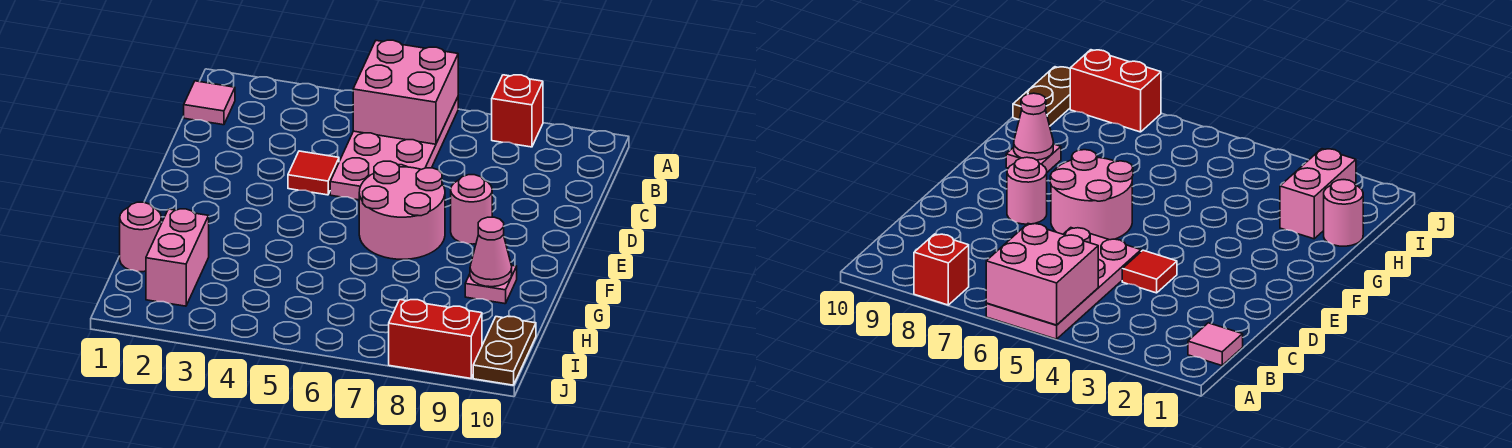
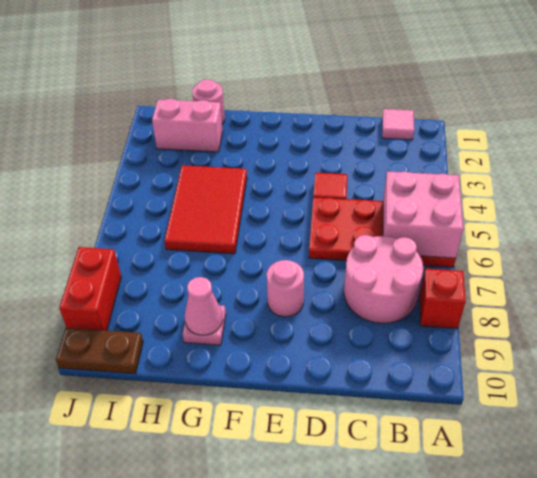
pink 2x4 plate [330,97,458,200] -> red 2x4 plate [309,197,456,267]
pink 2x2 round brick [359,161,445,259] -> pink 2x2 round brick moved to [344,235,423,323]
none -> red 2x3 tile [164,165,247,254]

